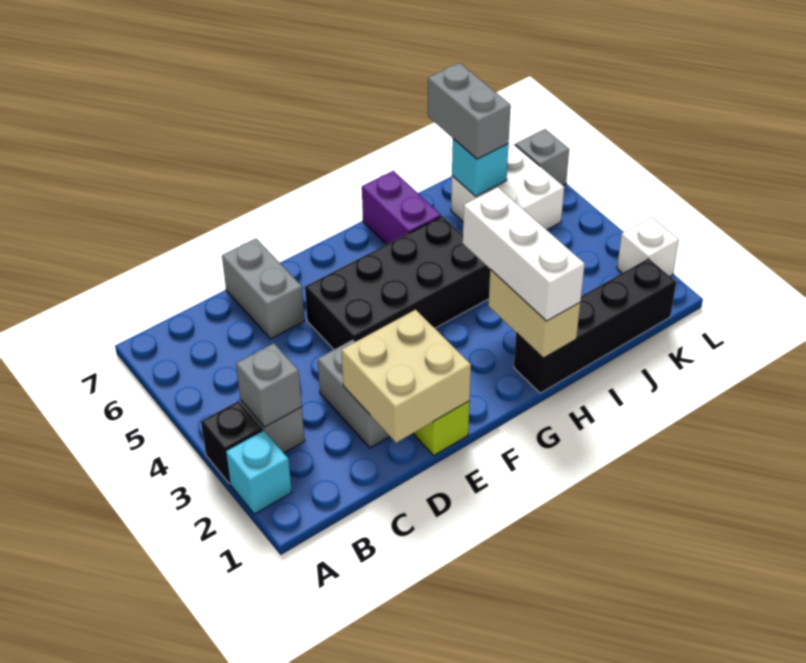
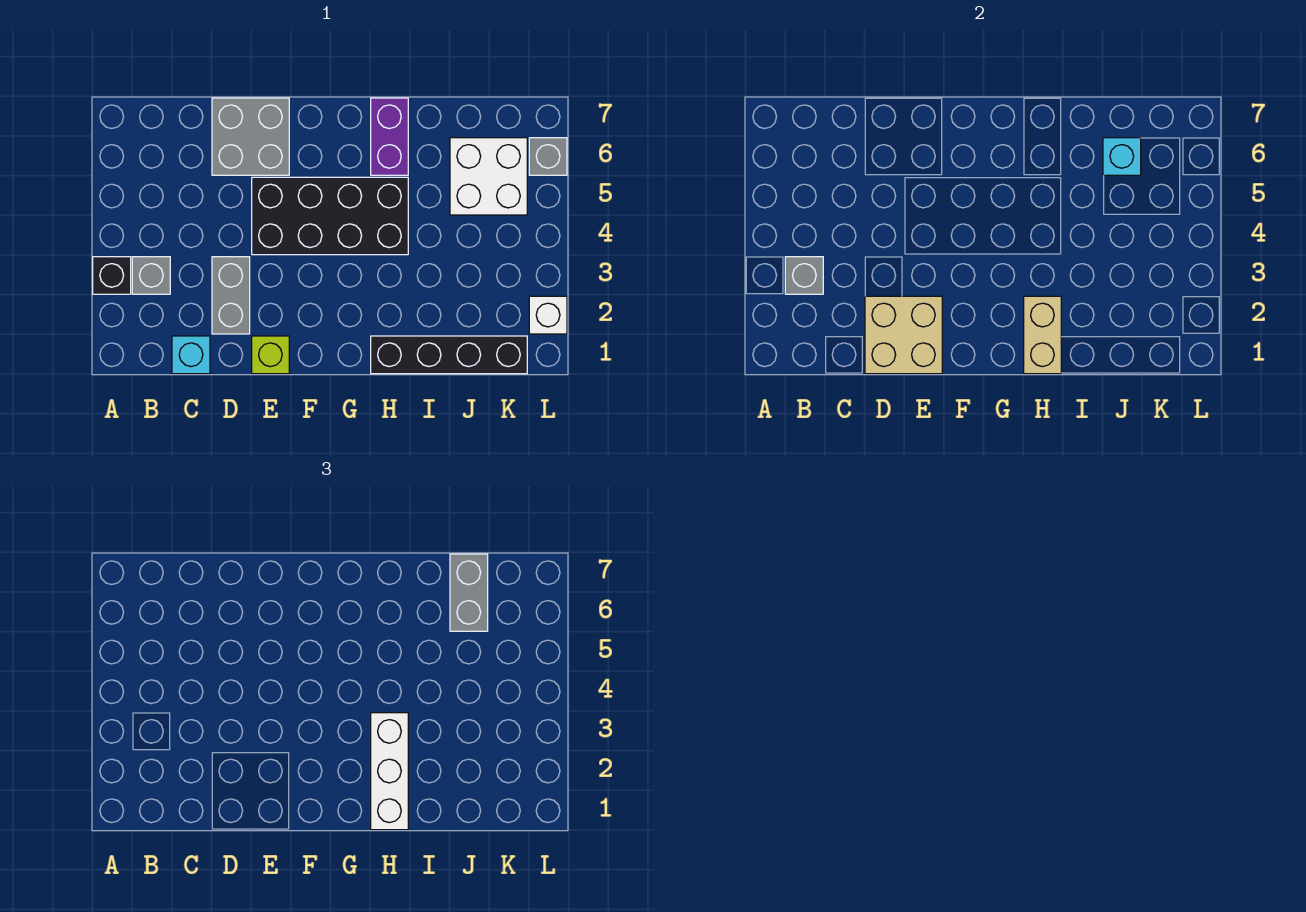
cyan 1x1 brick [226,430,292,514] -> cyan 1x1 brick moved to [172,336,210,374]
grey 1x2 brick [222,239,305,339] -> grey 2x2 brick [212,98,289,175]

